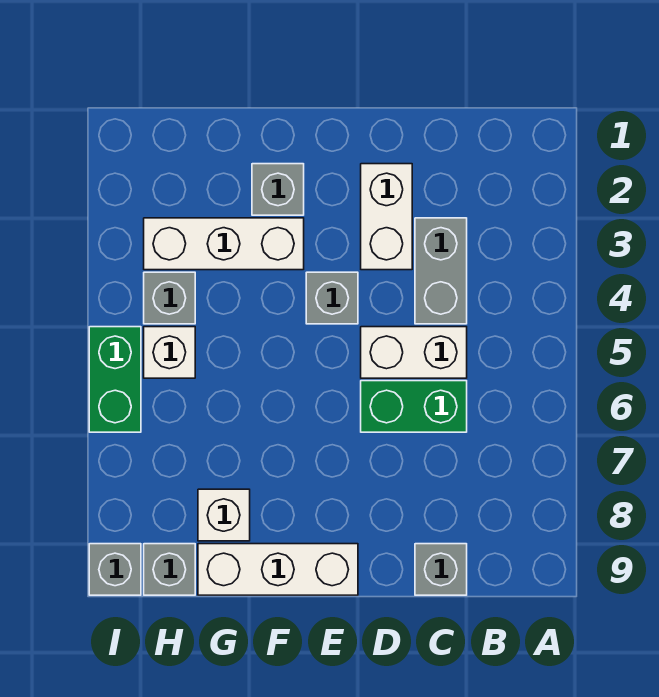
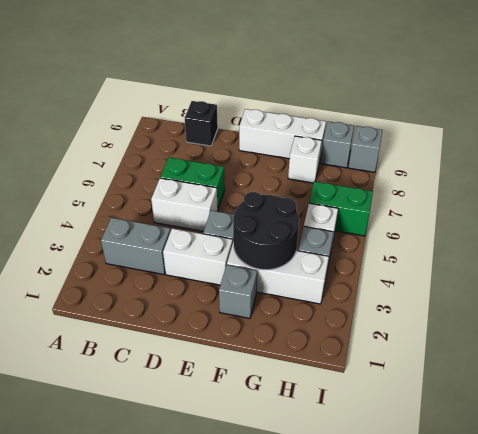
grey 1x2 brick [415,218,467,324] -> grey 1x2 brick turned to [101,218,171,275]
grey 1x1 brick [415,544,467,595] -> black 1x1 brick [185,101,218,146]
white 1x2 brick [361,164,412,270] -> white 1x2 brick turned to [163,229,233,285]
none -> black 2x2 round brick [233,192,299,270]
green 1x2 brick [89,327,141,432] -> green 1x2 brick turned to [309,181,373,236]

